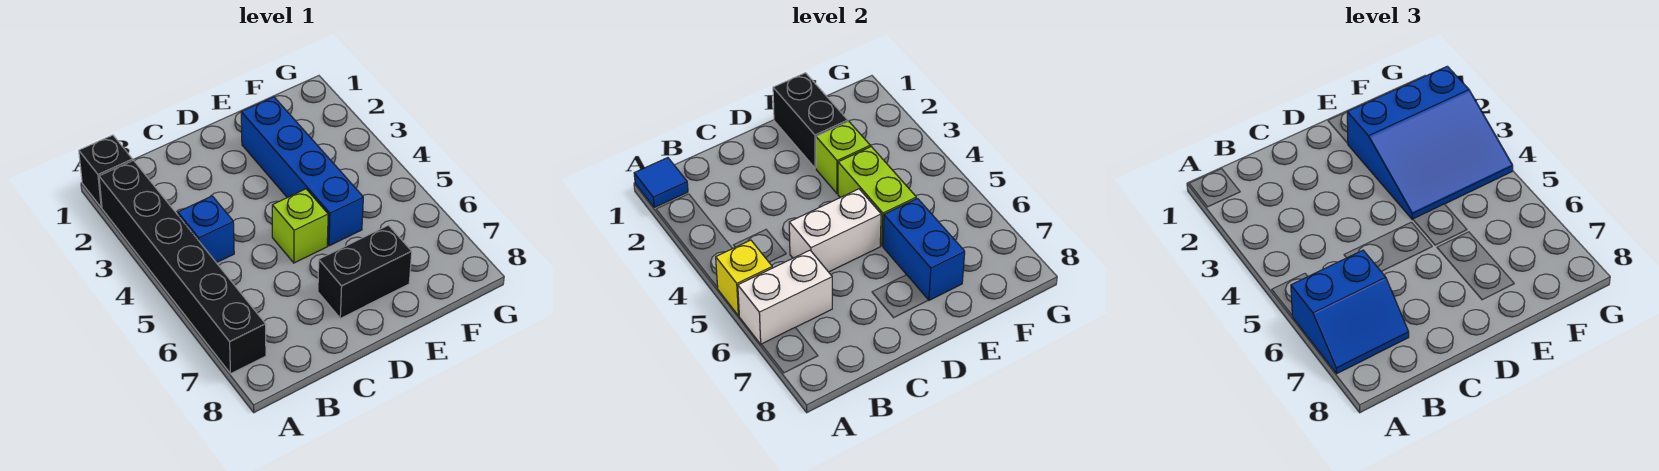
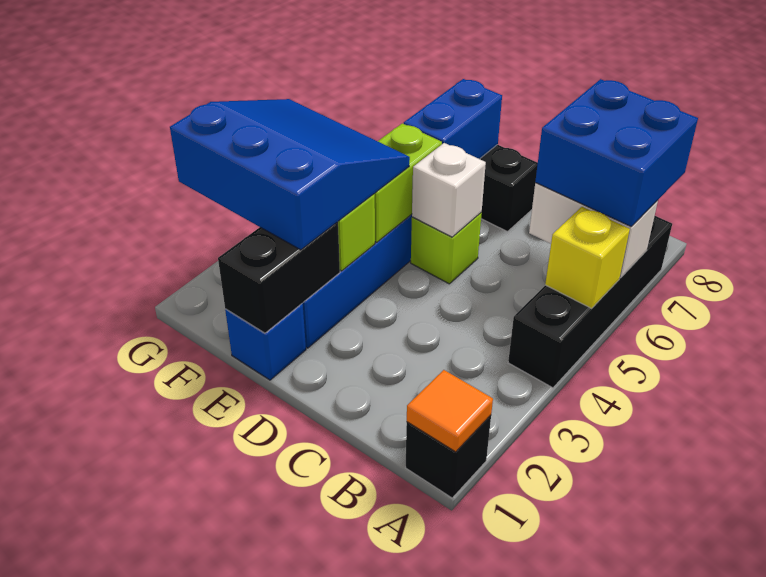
blue 1x1 tile [634,158,688,208] -> orange 1x1 tile [407,370,493,452]
black 1x6 brick [99,160,266,374] -> black 1x4 brick [508,216,672,388]
blue 2x2 slope [1291,250,1409,374] -> blue 2x2 brick [535,79,698,227]
blue 1x1 brick [178,196,234,263] -> blue 1x1 brick moved to [225,304,306,380]
white 1x2 brick [789,189,881,272] -> white 1x1 brick [412,143,486,237]

